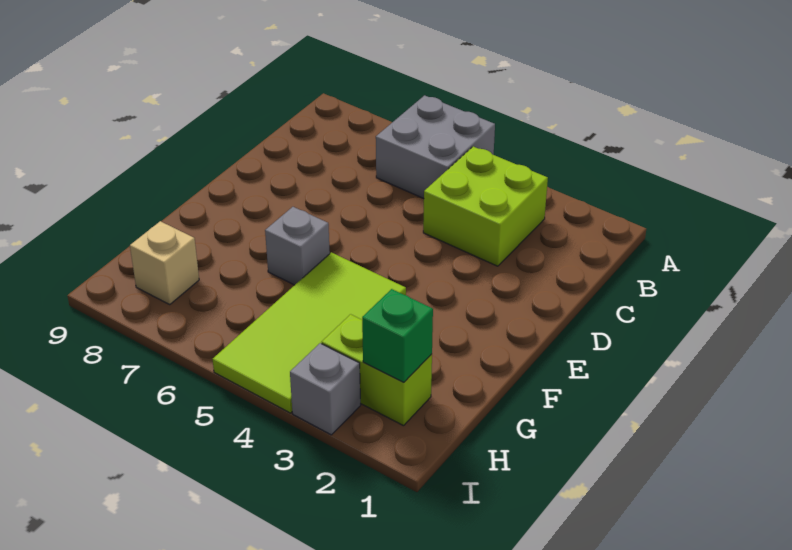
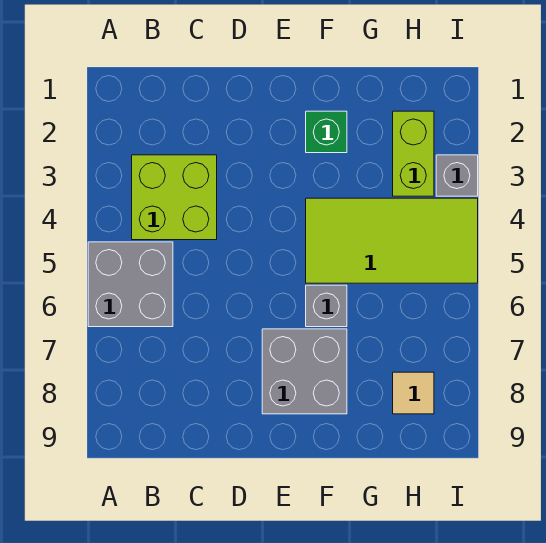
none -> grey 2x2 brick [262,329,347,414]
green 1x1 brick [362,289,433,382] -> green 1x1 brick moved to [306,111,347,153]
tan 1x1 brick [130,221,199,304] -> tan 1x1 tile [393,372,434,414]

